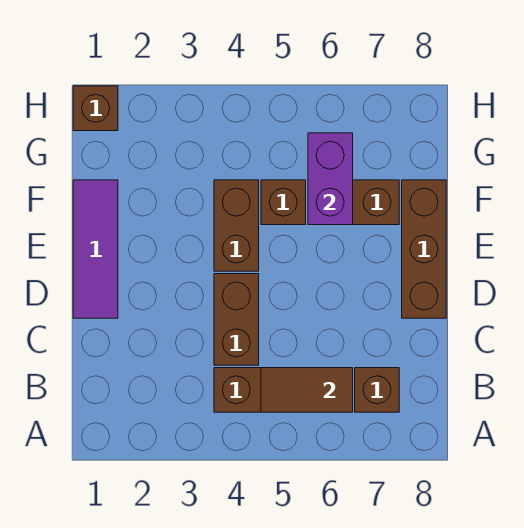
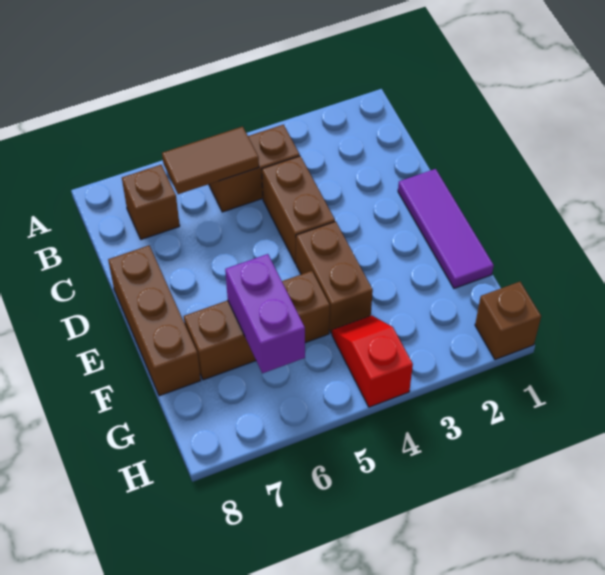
none -> red 1x2 slope [332,315,413,407]

